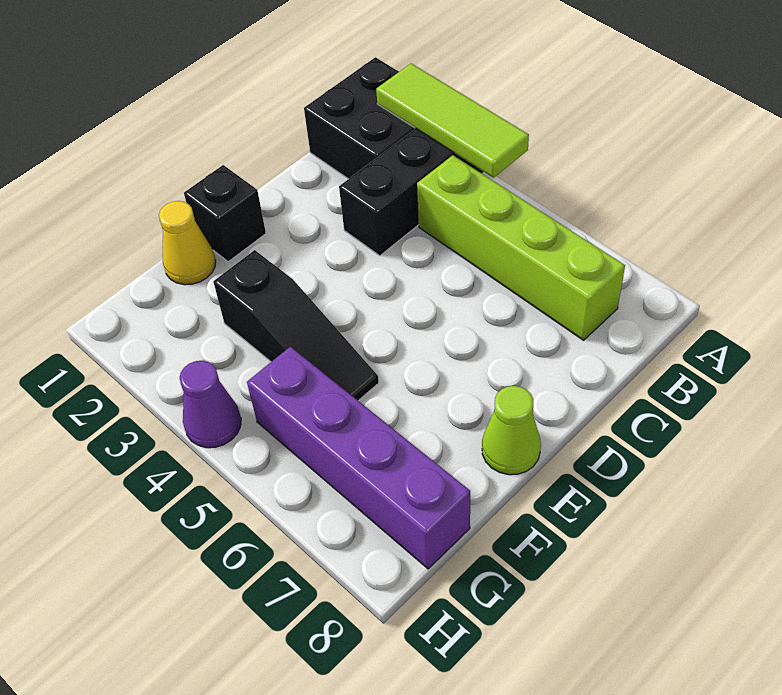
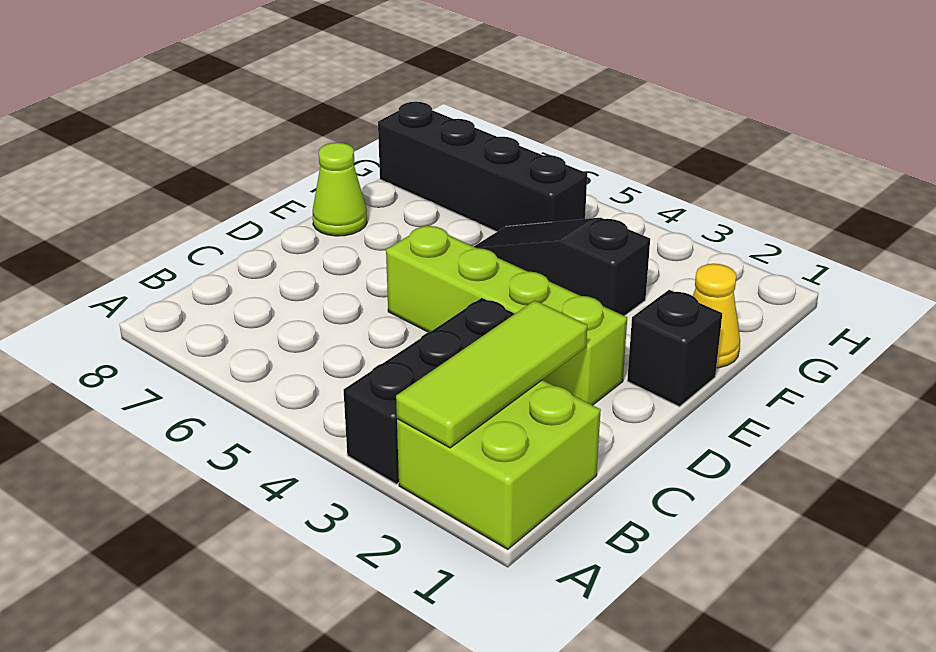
black 2x2 brick [304,57,415,179] -> lime 2x2 brick [397,380,601,549]
lime 1x3 tile [376,64,529,178] -> lime 1x3 tile turned to [396,300,587,448]
lime 1x4 brick [417,155,625,340] -> lime 1x4 brick moved to [386,225,627,405]
purple 1x4 brick [247,347,470,569] -> black 1x4 brick [378,102,587,232]
purple 1x1 cone [180,361,241,448] -> none

